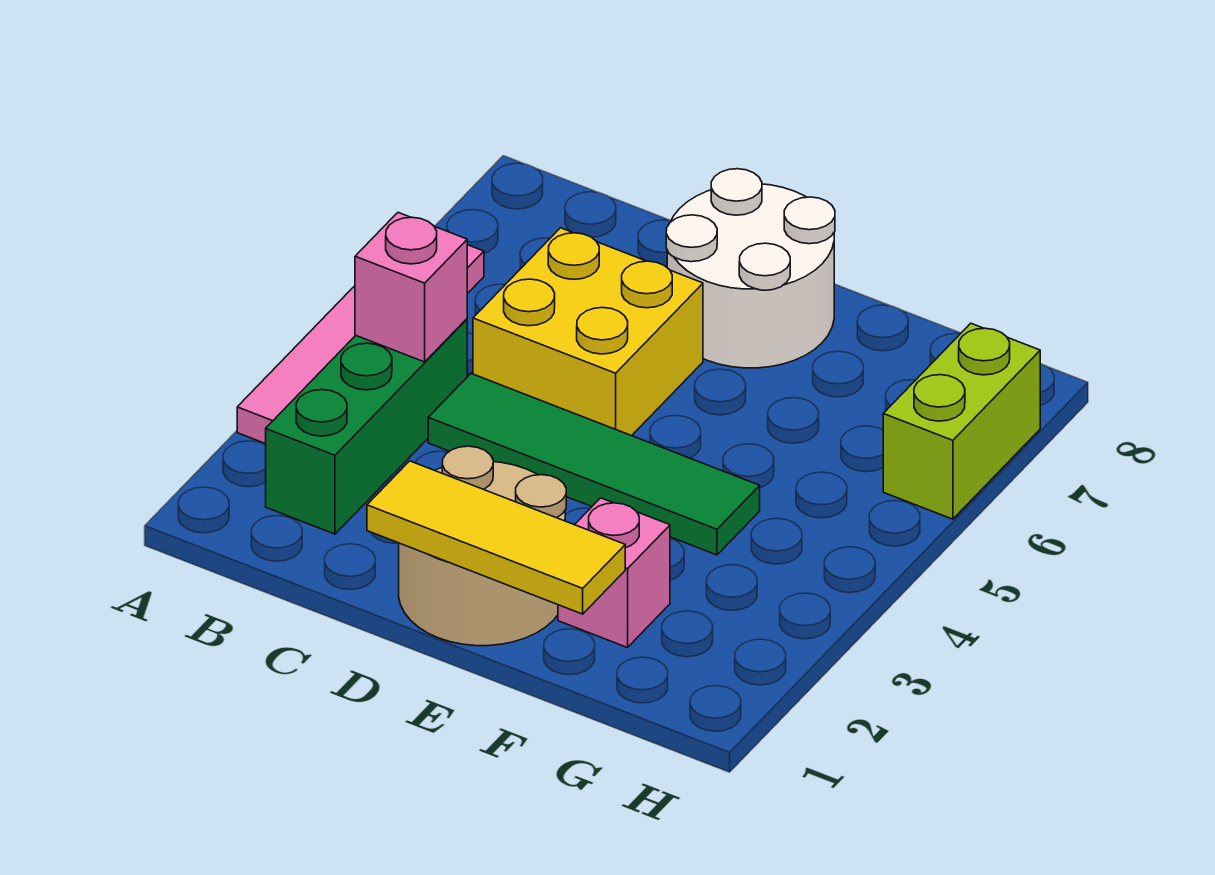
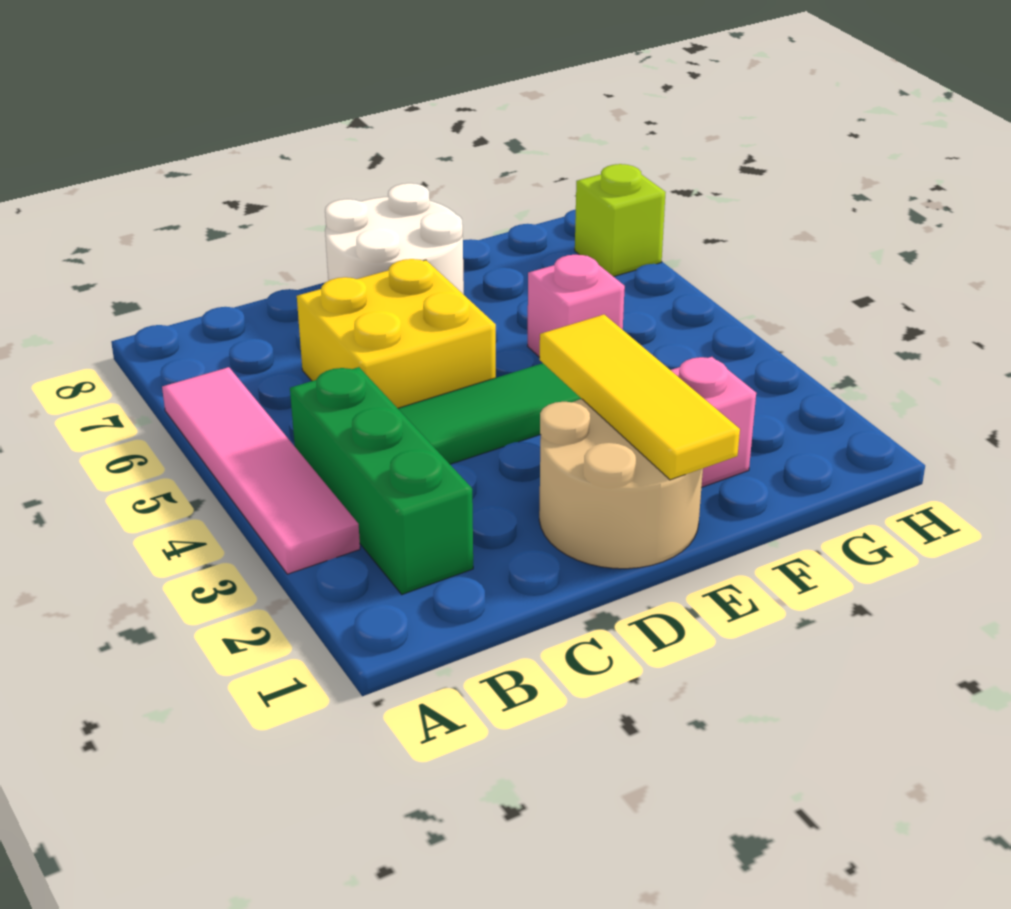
pink 1x1 brick [355,213,467,362] -> pink 1x1 brick moved to [528,255,625,357]
yellow 1x3 tile [367,461,625,614] -> yellow 1x3 tile turned to [540,315,740,480]
lime 1x2 brick [883,323,1040,519] -> lime 1x1 brick [575,164,666,277]

